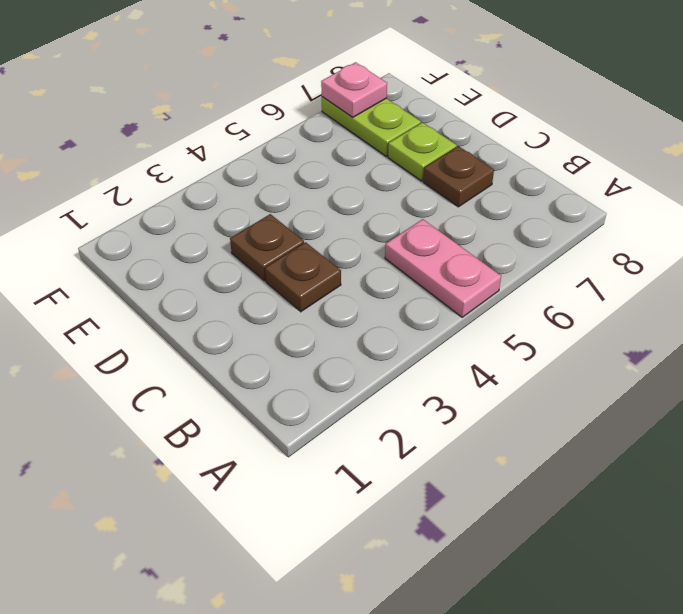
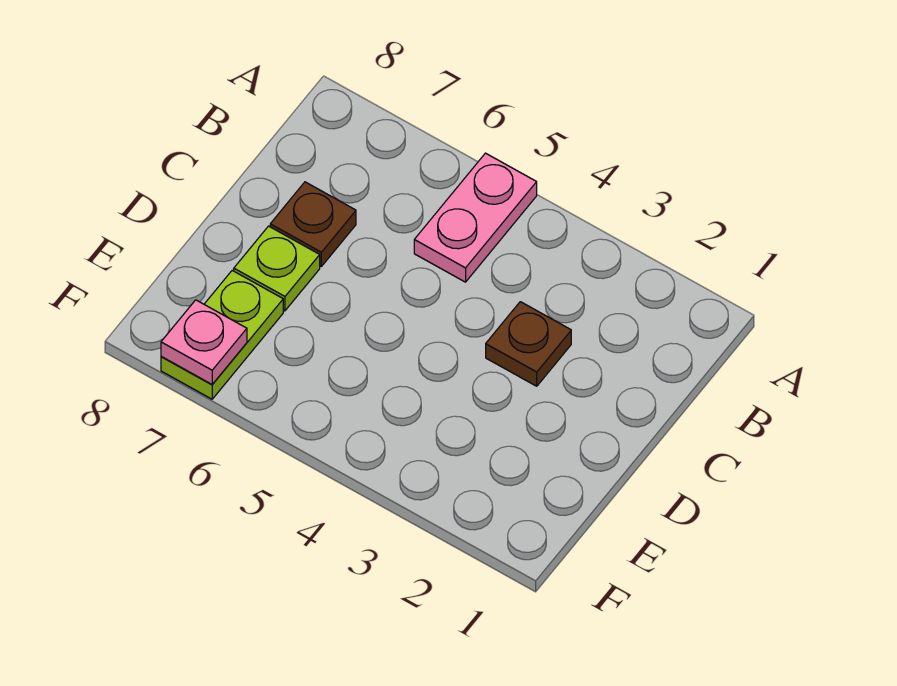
brown 1x1 plate [230,214,304,281] -> none

